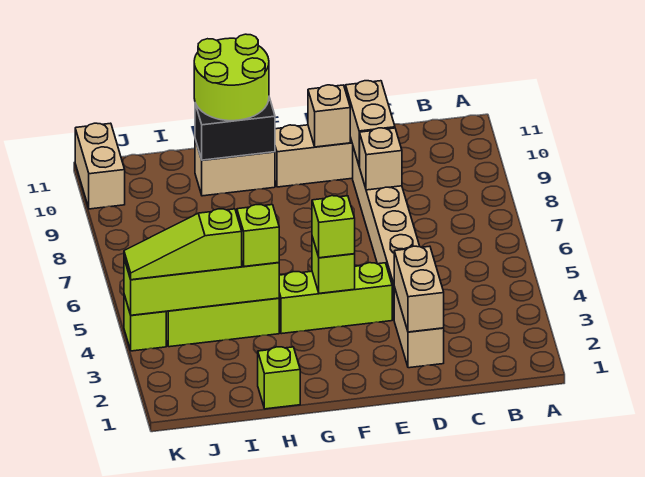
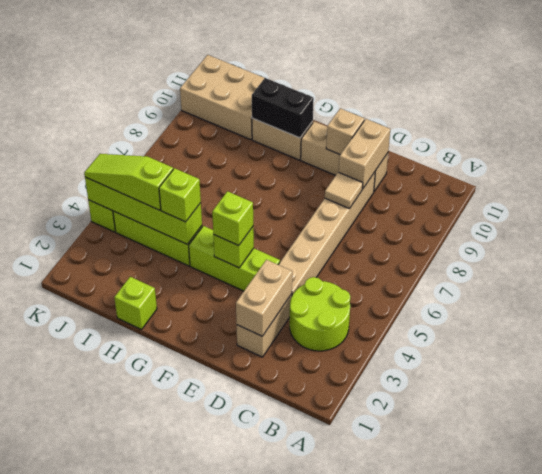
tan 1x1 brick [360,128,402,190] -> tan 1x1 tile [325,172,363,209]
lime 2x2 round brick [194,34,269,121] -> lime 2x2 round brick moved to [290,277,351,351]
tan 1x2 brick [75,123,125,209] -> tan 2x3 brick [180,55,264,140]

